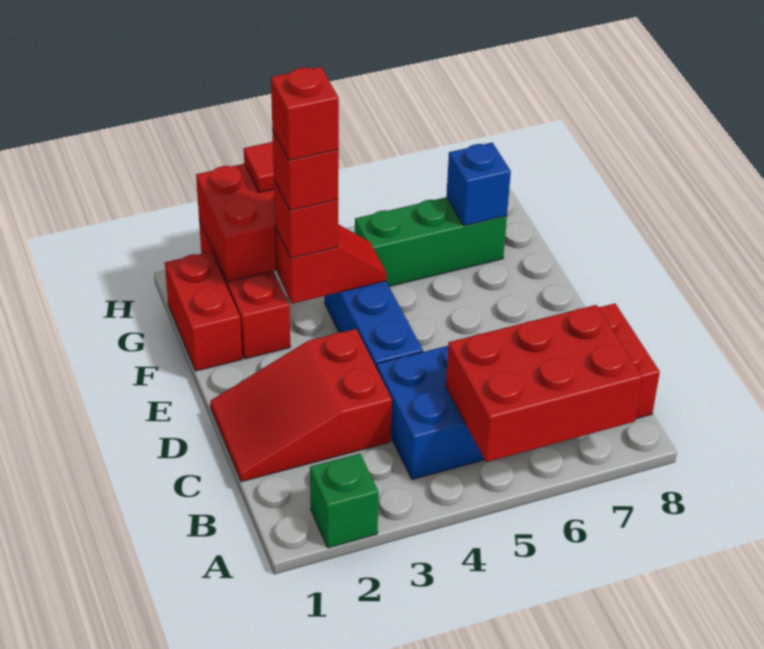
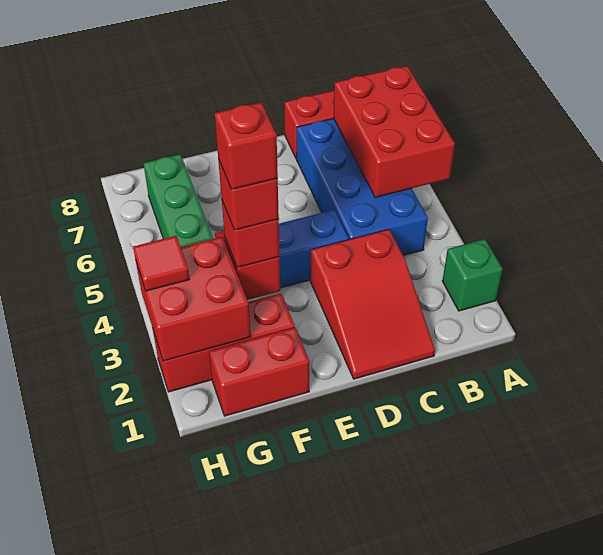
blue 1x1 brick [446,143,511,226] -> none

